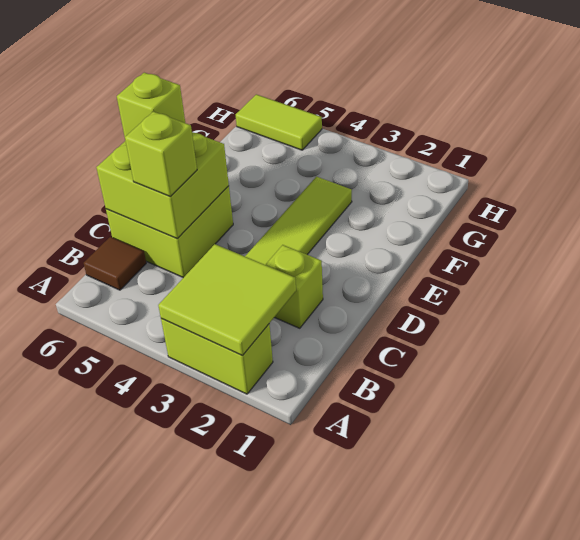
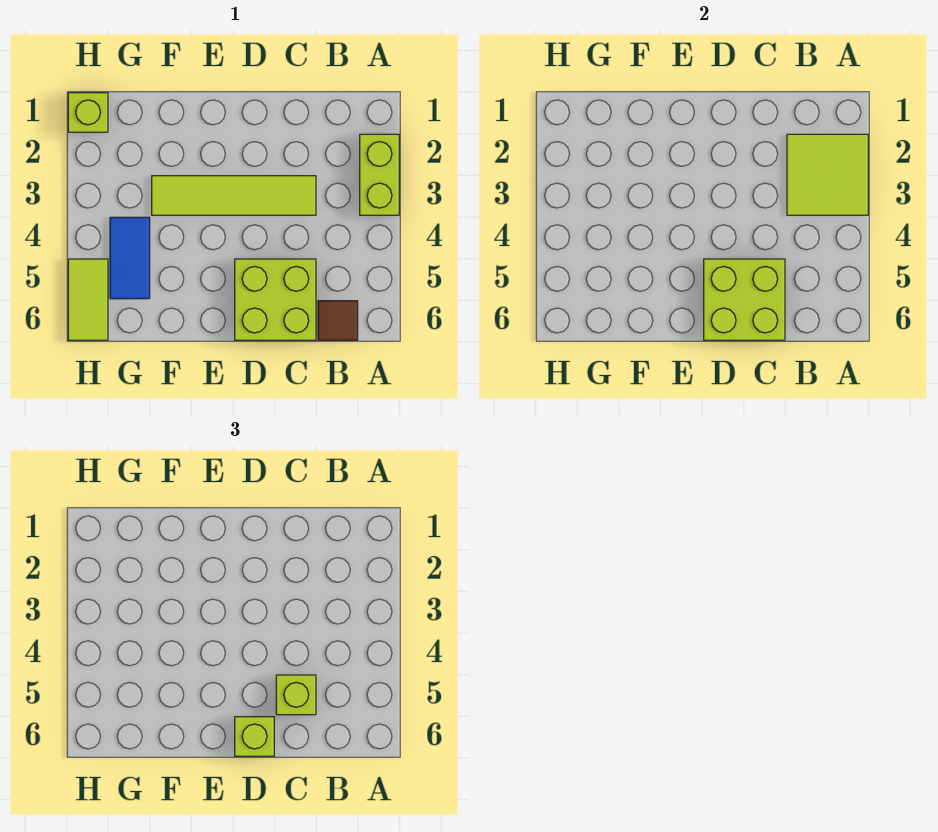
lime 1x1 brick [266,245,323,328] -> lime 1x1 brick moved to [68,93,108,132]
none -> blue 1x2 tile [110,217,150,299]

